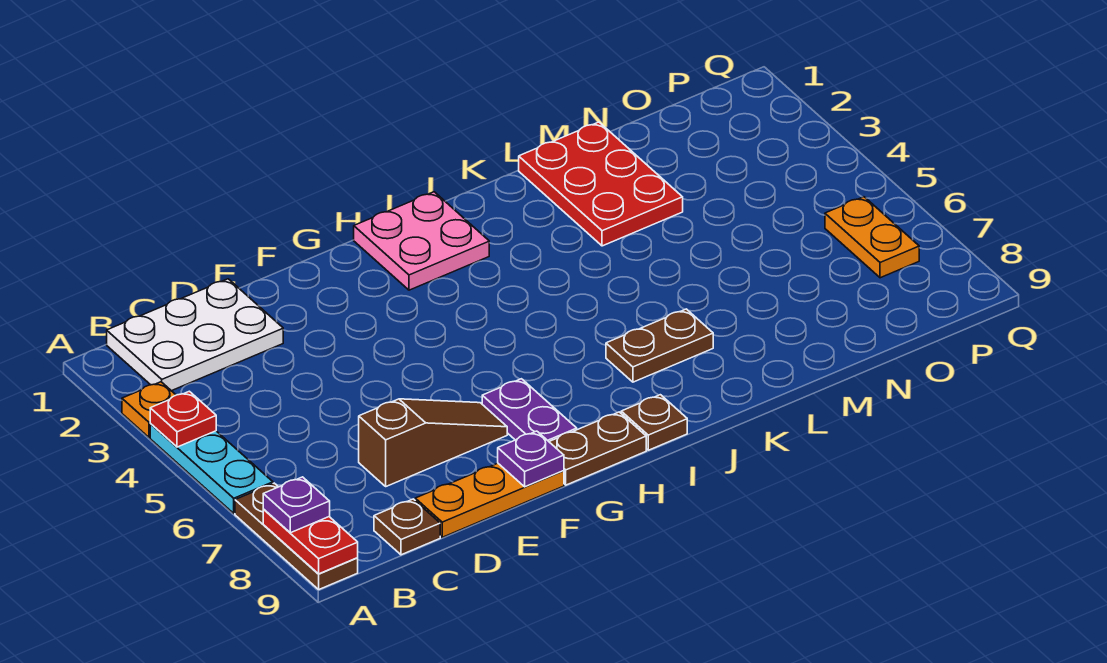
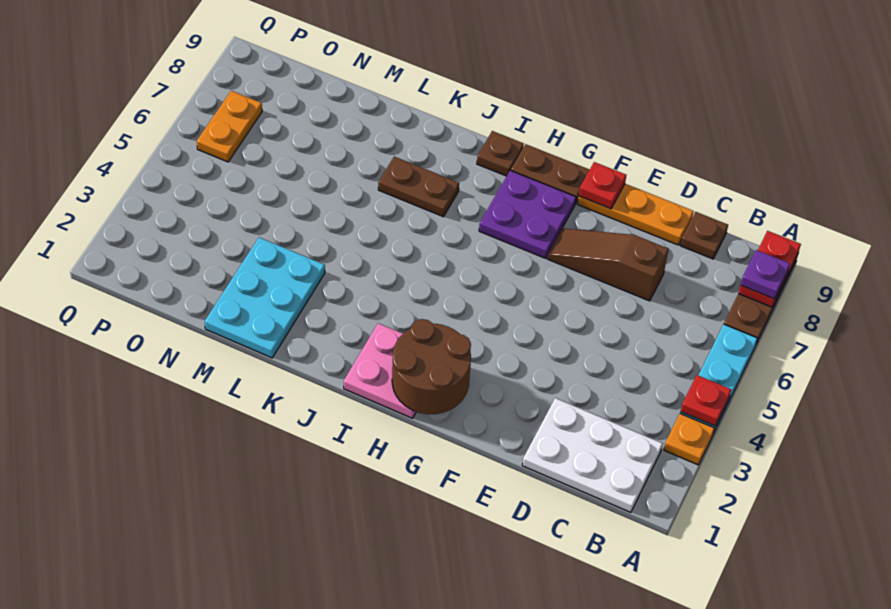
purple 1x1 plate [498,431,564,487] -> red 1x1 plate [579,162,626,209]
none -> brown 2x2 round brick [392,319,471,414]
purple 1x2 plate [482,379,577,441] -> purple 2x2 plate [479,170,576,258]
red 2x3 plate [519,122,683,246] -> cyan 2x3 plate [205,237,325,358]

